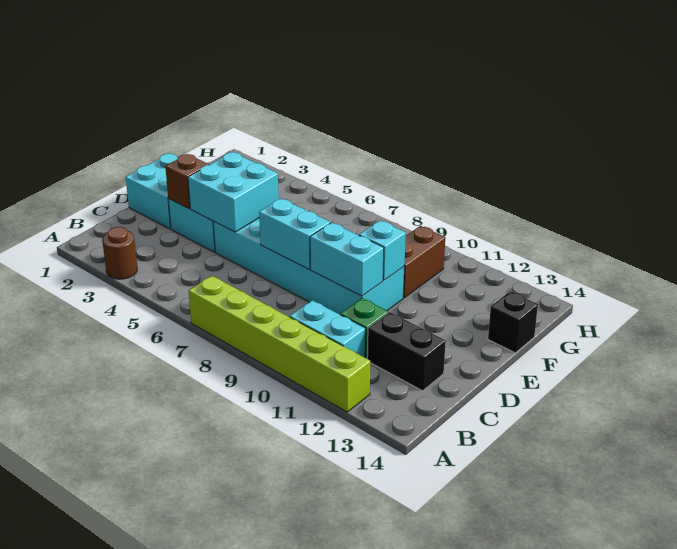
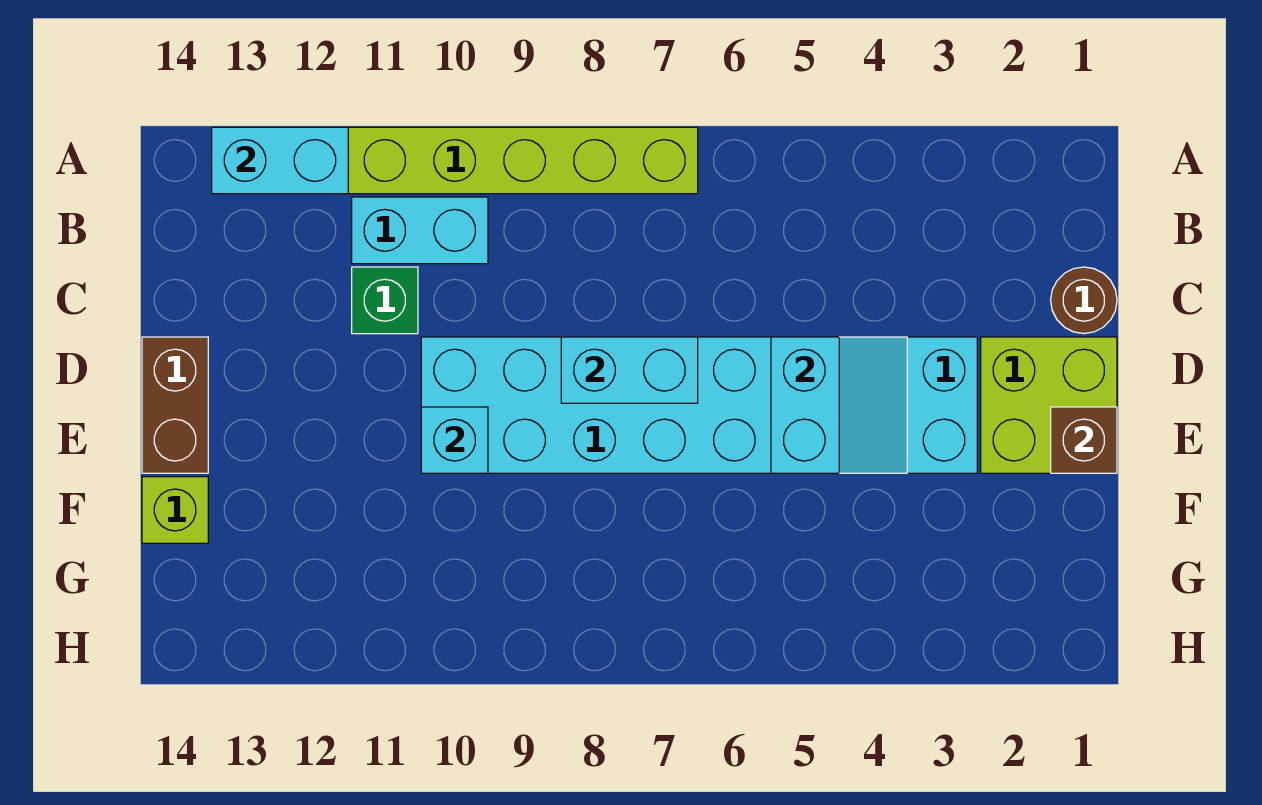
brown 1x1 round brick [102,227,137,279] -> brown 1x1 round brick moved to [1051,267,1117,334]
black 1x2 brick [367,312,446,391] -> none
cyan 2x2 brick [126,154,178,229] -> lime 2x2 brick [981,337,1117,473]
brown 1x1 brick [165,154,209,209] -> brown 1x1 brick moved to [1051,407,1117,473]
cyan 2x2 brick [188,152,279,232] -> cyan 2x2 slope [771,337,907,473]
cyan 1x2 brick [310,223,384,296] -> cyan 1x2 brick moved to [212,127,348,194]
brown 1x2 brick [403,226,445,298] -> brown 1x2 brick moved to [142,337,208,473]
black 1x1 brick [488,291,538,353] -> lime 1x1 brick [142,477,208,543]

